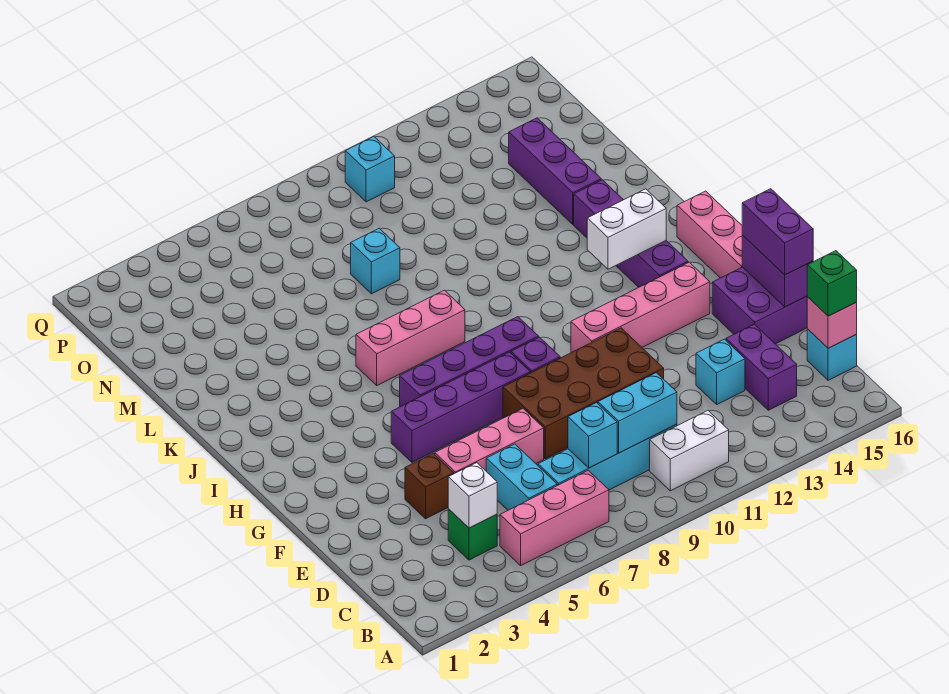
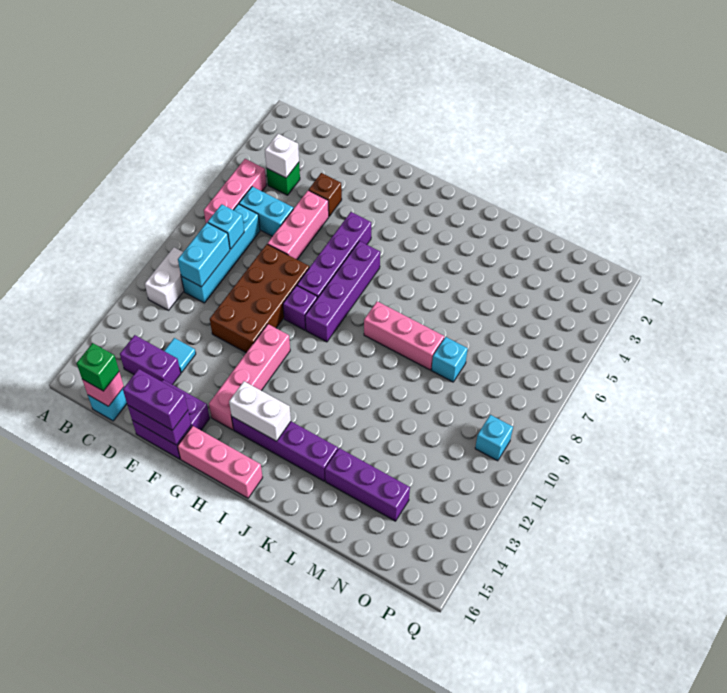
cyan 1x1 brick [696,339,745,404] -> cyan 1x1 tile [164,338,196,373]
white 1x2 brick [587,189,666,269] -> white 1x2 brick turned to [229,381,291,441]
pink 1x3 brick [356,290,465,385] -> pink 1x3 brick turned to [364,301,444,370]

